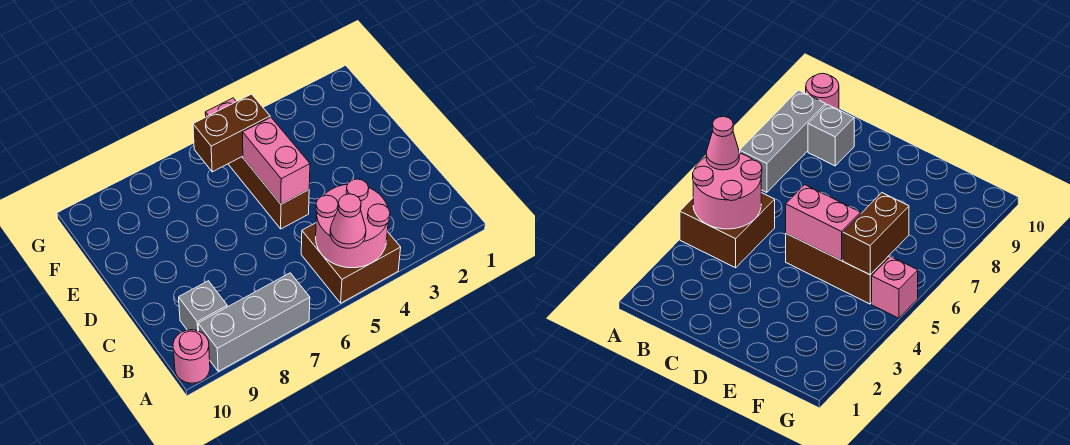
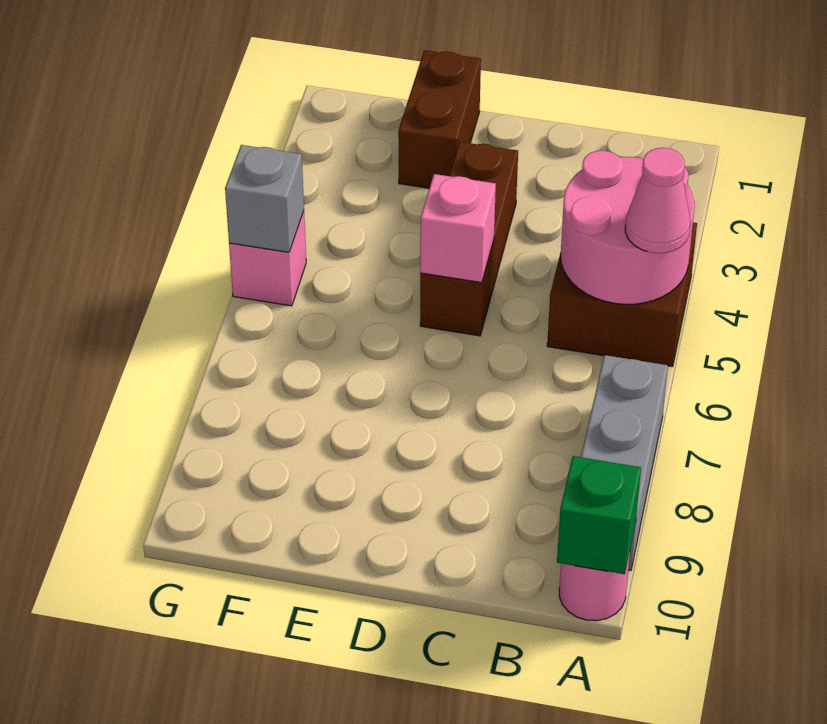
none -> green 1x1 brick [557,456,641,574]
grey 1x1 brick [179,281,227,331] -> grey 1x1 brick moved to [225,145,304,252]
brown 1x3 brick [228,156,309,229] -> brown 1x3 brick turned to [420,142,518,336]
pink 1x2 brick [243,117,310,204] -> pink 1x1 brick [420,174,496,283]
brown 1x2 brick [193,94,270,172] -> brown 1x2 brick moved to [398,50,481,188]

